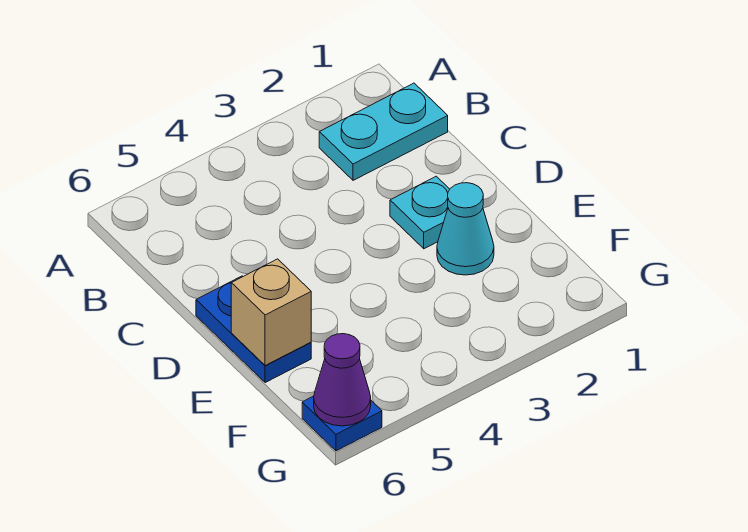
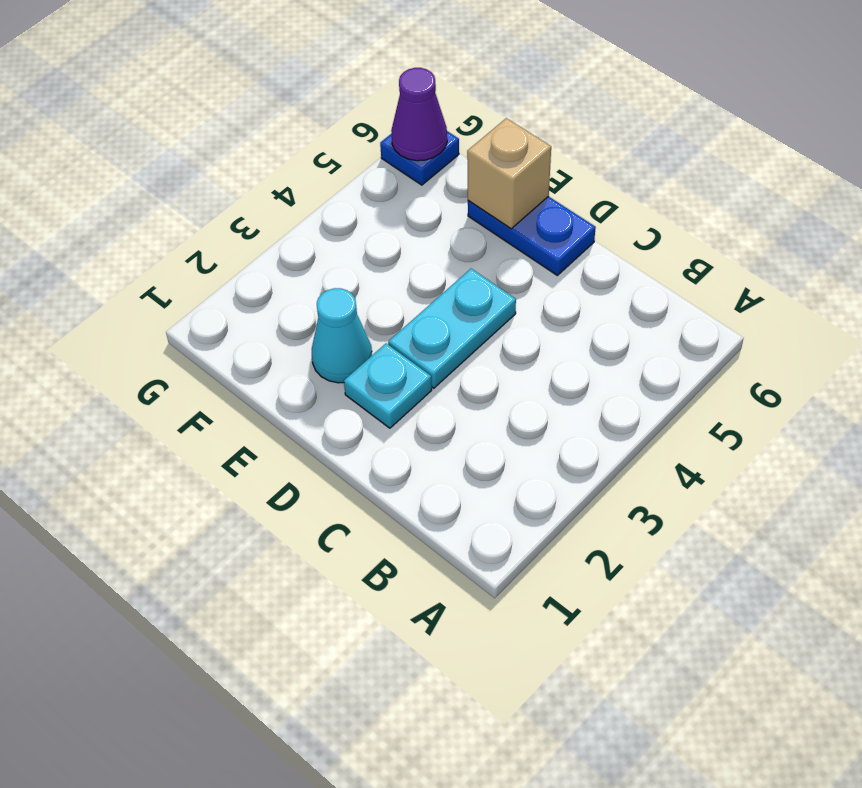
cyan 1x2 plate [319,83,448,180] -> cyan 1x2 plate moved to [388,269,516,388]

